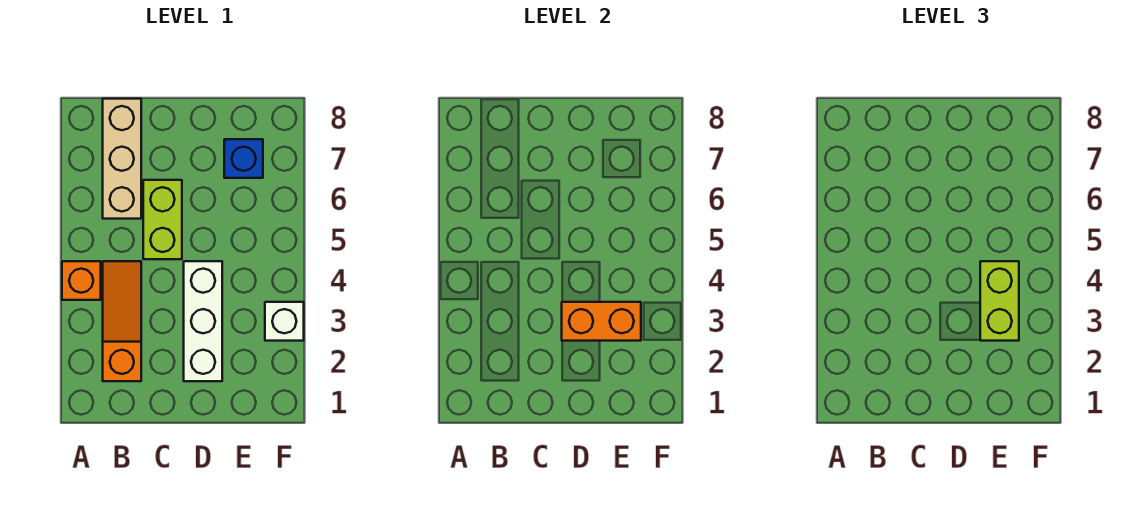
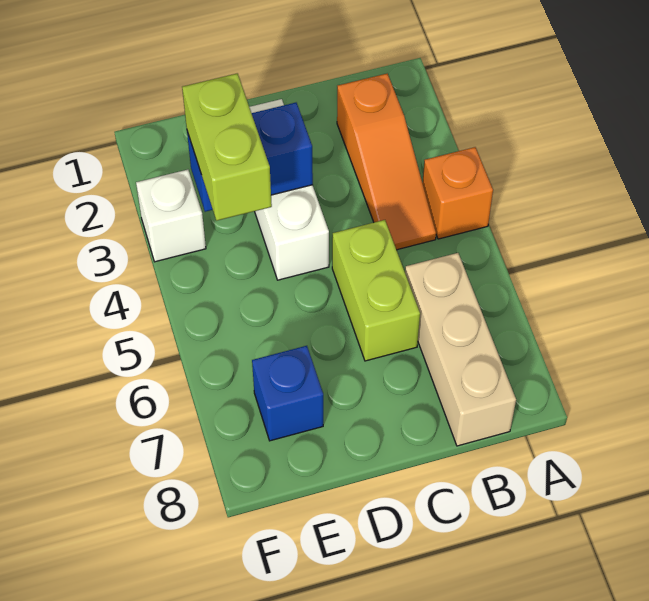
orange 1x2 brick [562,302,641,341] -> blue 1x2 brick [187,103,313,212]

